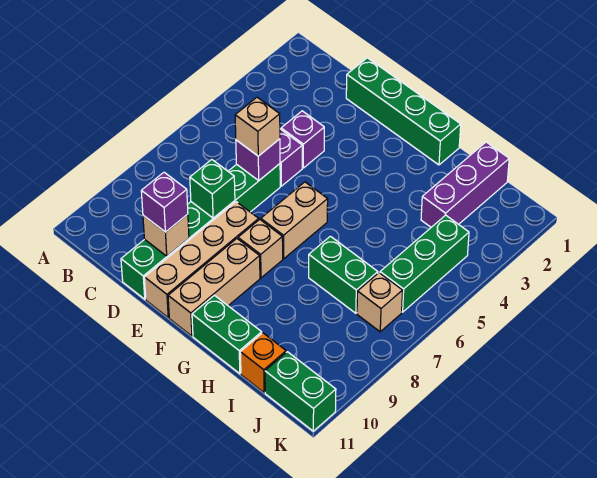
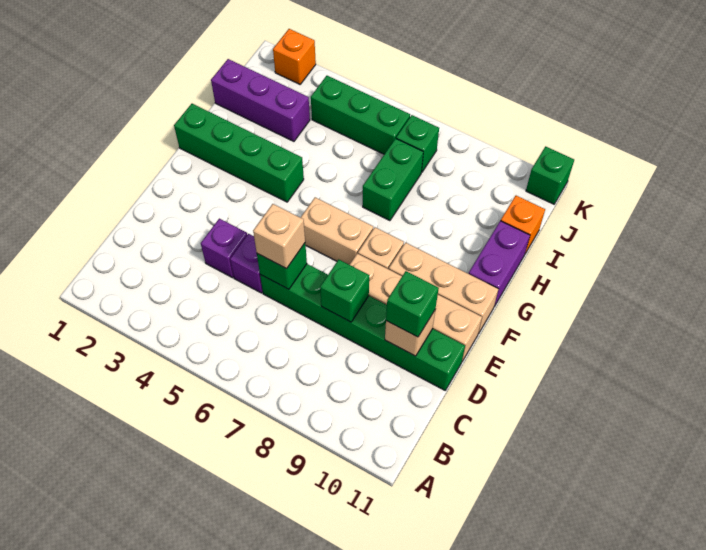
green 1x4 brick [346,58,461,165] -> green 1x4 brick turned to [174,104,304,202]
purple 1x1 brick [236,139,280,180] -> green 1x1 brick [257,243,307,289]
purple 1x1 brick [141,172,188,232] -> green 1x1 brick [386,271,439,337]
green 1x2 brick [192,295,262,374] -> purple 1x2 brick [469,221,530,306]
tan 1x1 brick [357,273,403,332] -> green 1x1 brick [396,115,439,172]
green 1x2 brick [265,352,336,431] -> green 1x1 brick [526,146,574,204]
none -> orange 1x1 brick [273,29,316,84]

